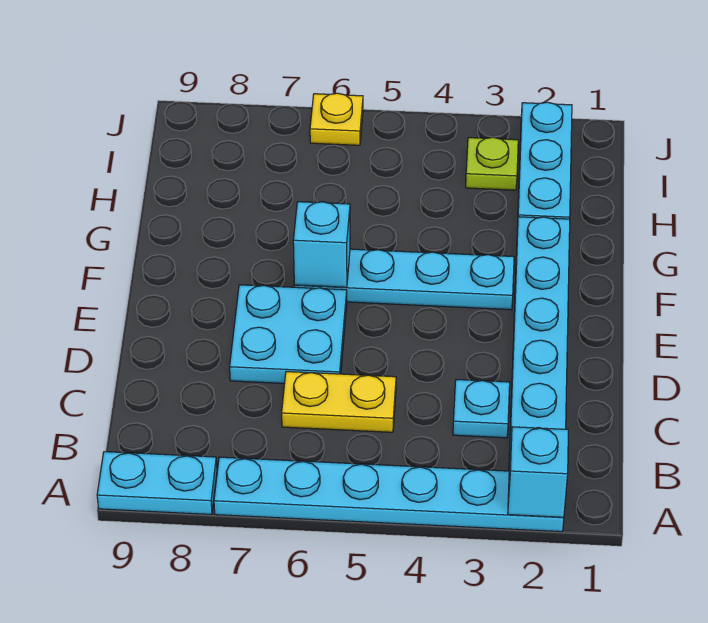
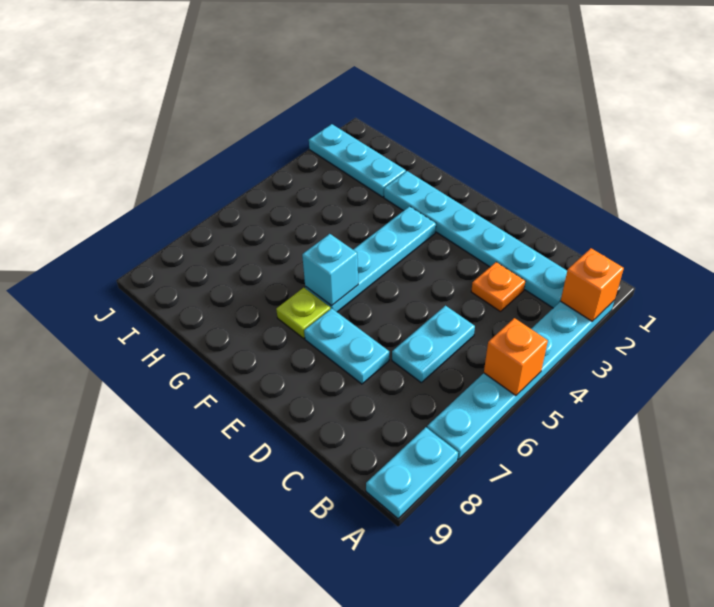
cyan 1x1 brick [508,427,568,517] -> orange 1x1 brick [561,248,624,321]
none -> orange 1x1 brick [484,318,548,396]
cyan 1x1 plate [453,380,510,438] -> orange 1x1 plate [471,262,525,312]
yellow 1x2 plate [282,372,396,432] -> cyan 1x2 plate [392,306,475,382]
cyan 2x2 plate [230,285,347,383] -> cyan 1x2 plate [304,308,389,384]
lime 1x1 plate [466,137,518,190] -> lime 1x1 plate moved to [276,288,330,338]
yellow 1x1 plate [310,93,363,145] -> none

